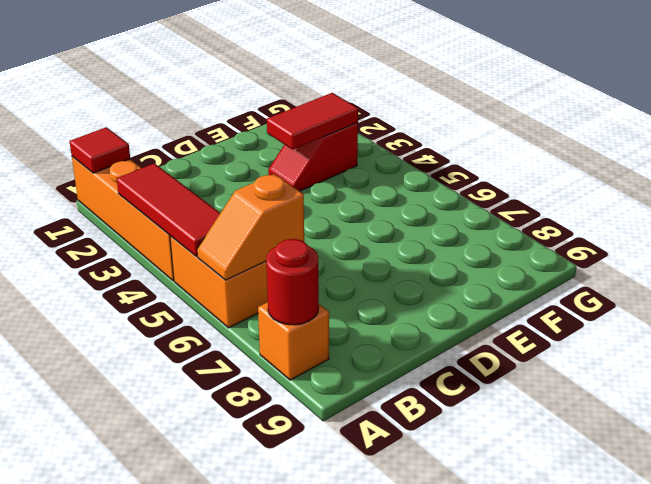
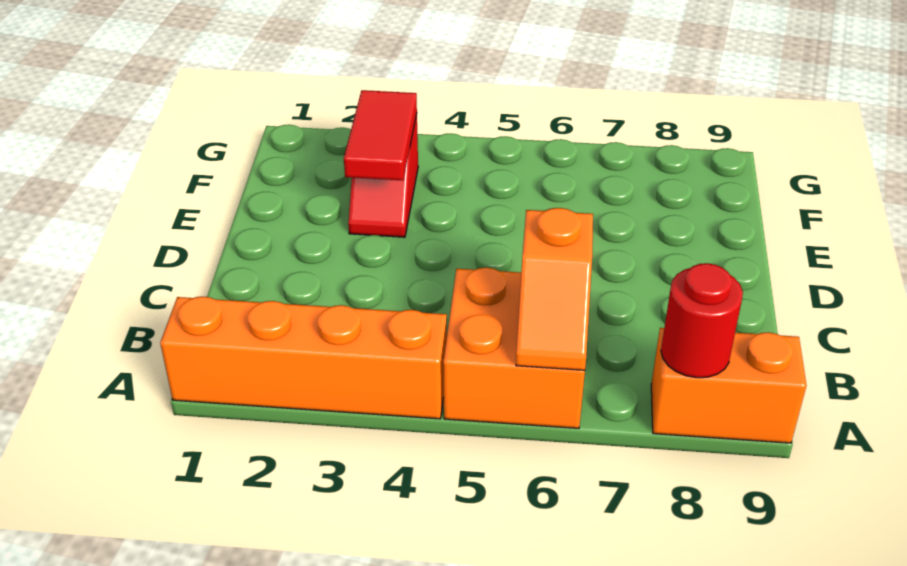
red 1x1 tile [70,127,130,173] -> none
red 1x3 tile [117,163,220,257] -> none
orange 1x1 brick [258,302,329,380] -> orange 1x2 brick [651,328,807,443]

